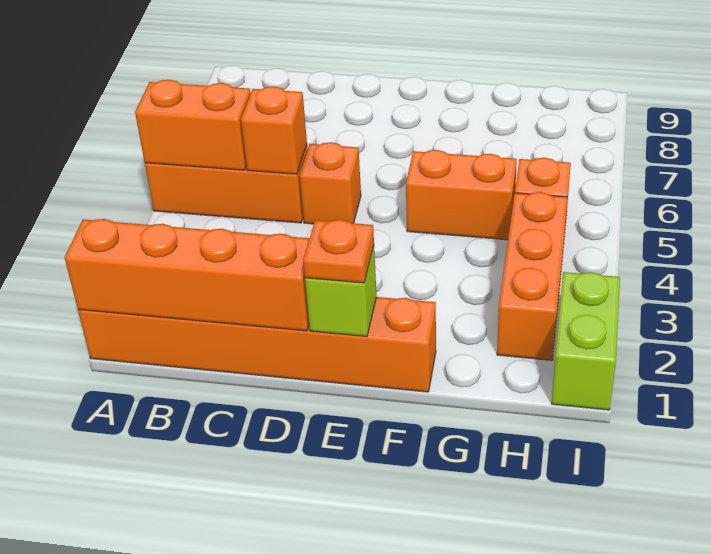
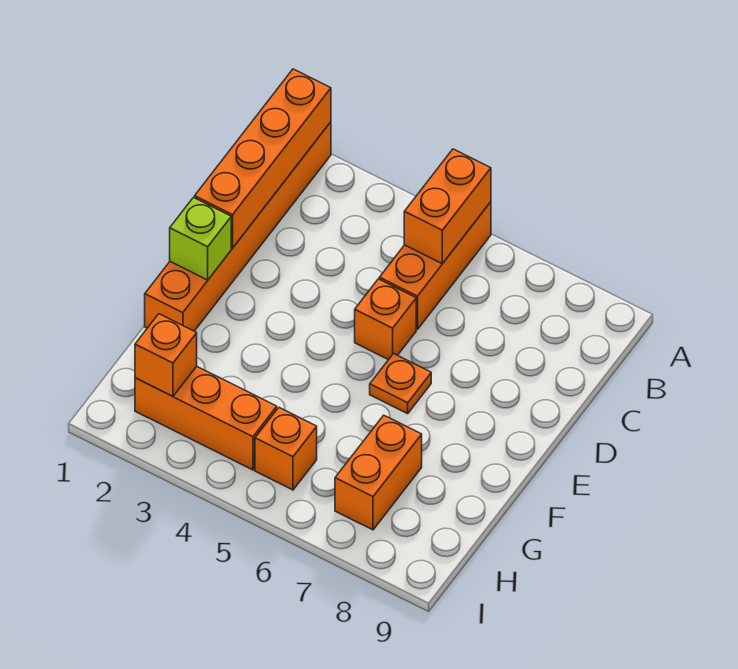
orange 1x1 brick [241,86,307,174] -> orange 1x1 brick moved to [135,314,197,396]
orange 1x1 plate [303,220,374,283] -> orange 1x1 plate moved to [370,354,431,414]
orange 1x2 brick [406,150,517,240] -> orange 1x2 brick moved to [335,415,422,530]
lime 1x2 brick [552,272,620,410] -> none

